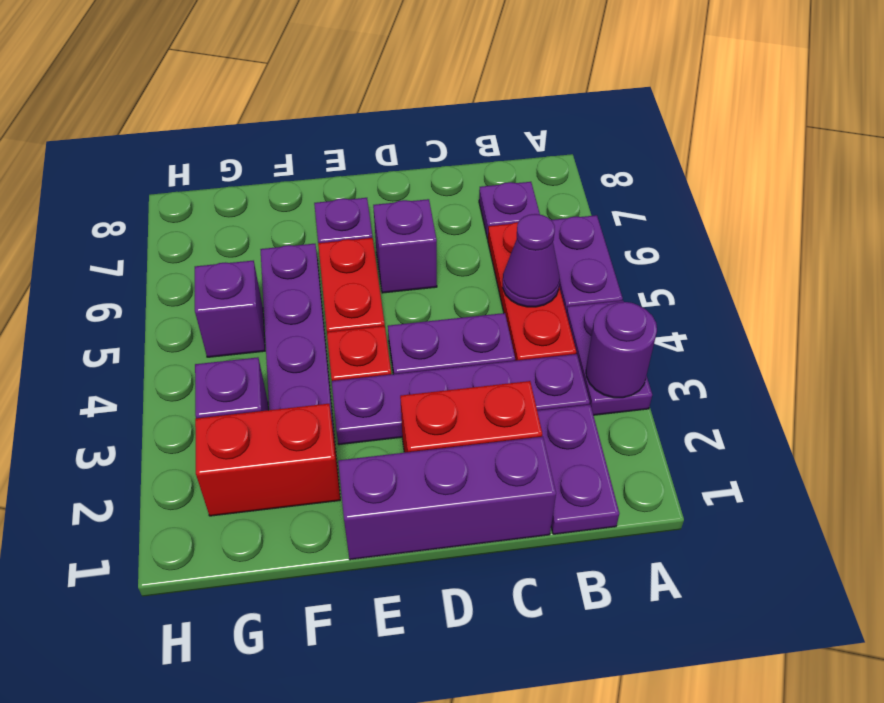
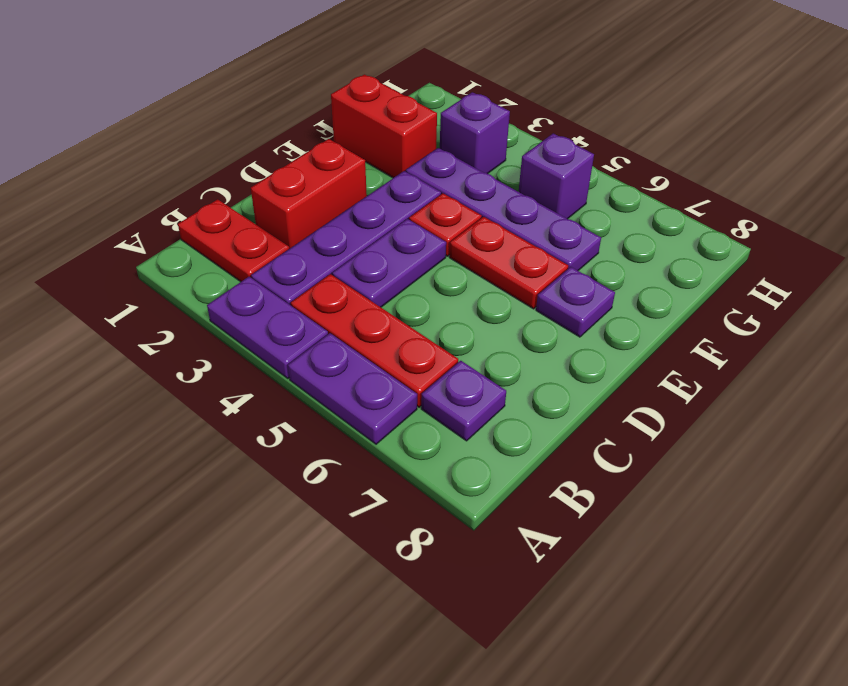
purple 1x1 round brick [586,302,657,398] -> none
purple 1x2 plate [537,404,619,534] -> red 1x2 plate [178,199,289,282]
purple 1x1 cone [503,214,560,307] -> none
purple 1x3 brick [338,437,556,560] -> none
purple 1x1 brick [373,199,437,293] -> none
red 1x2 brick [195,404,340,516] -> red 1x2 brick turned to [331,74,437,178]

